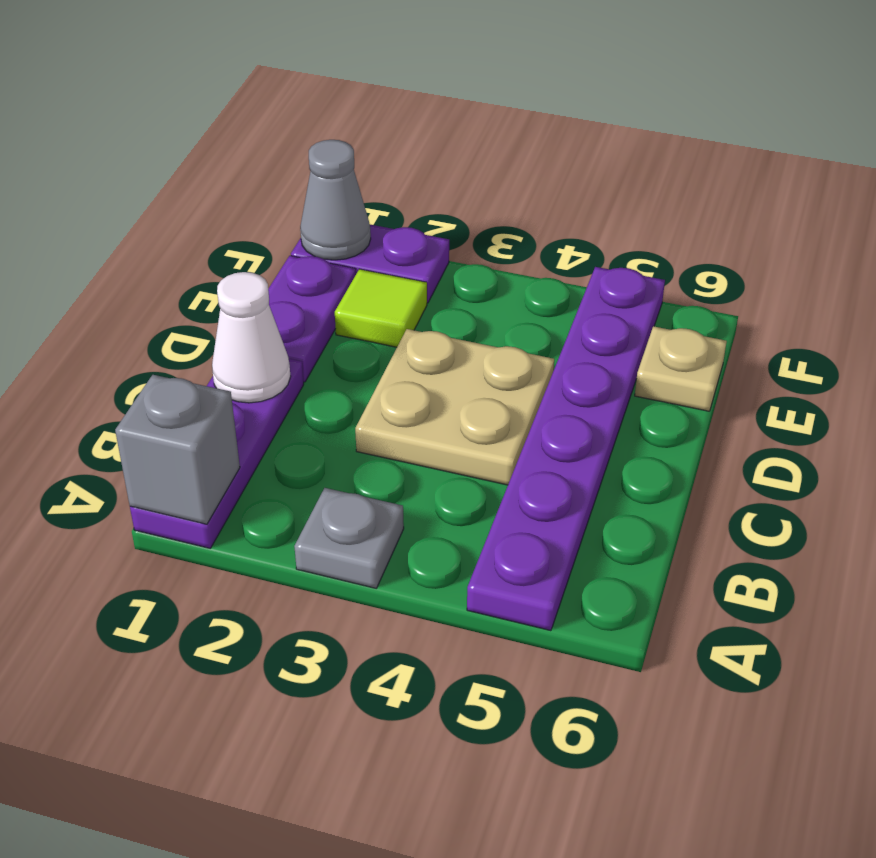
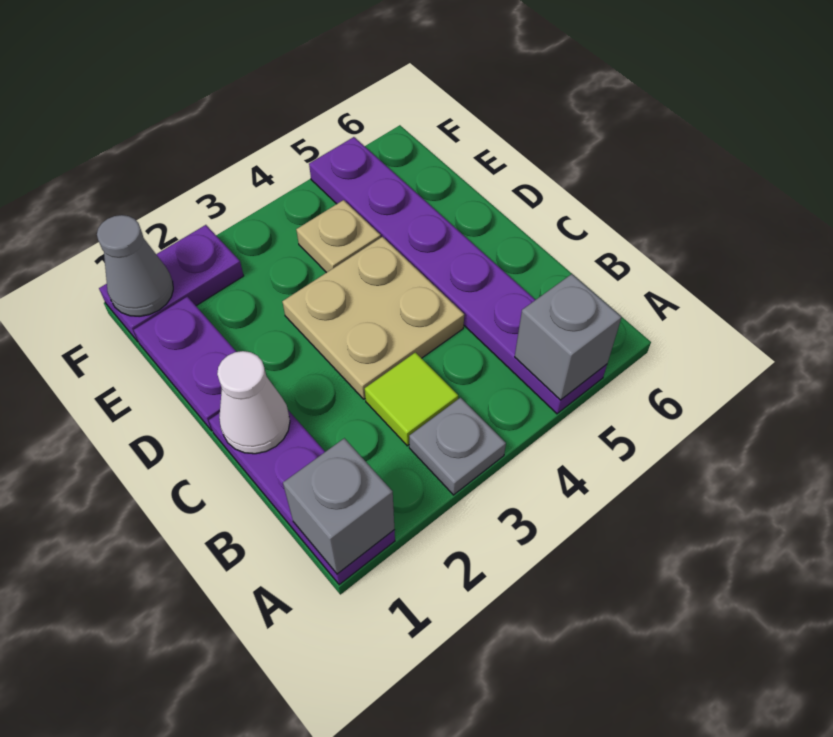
none -> grey 1x1 brick [515,274,622,400]
lime 1x1 tile [335,269,427,347] -> lime 1x1 tile moved to [365,352,458,446]
tan 1x1 plate [635,326,727,411] -> tan 1x1 plate moved to [296,200,381,273]

